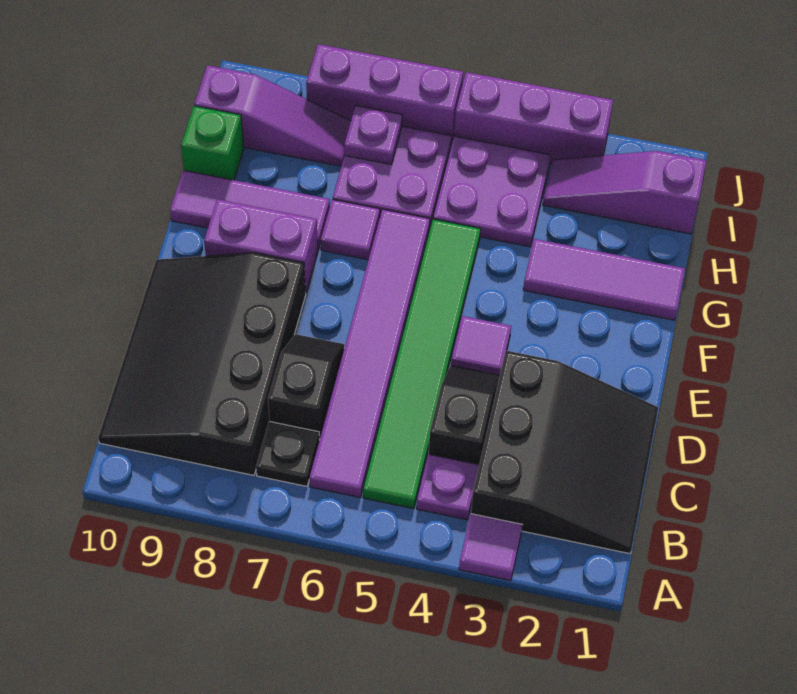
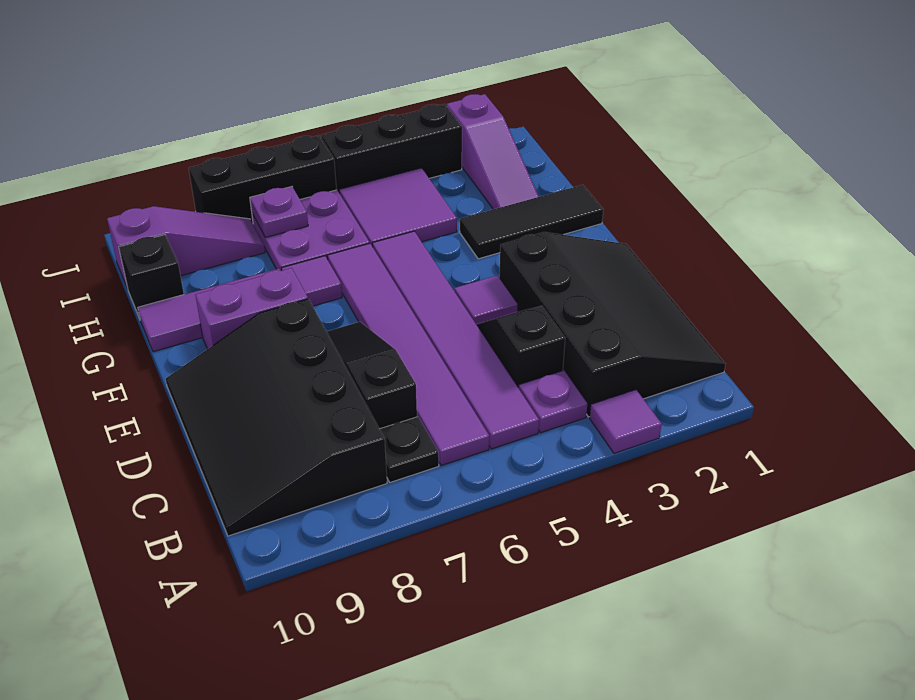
black 3x3 slope [471,351,658,554] -> black 3x4 slope [499,232,726,417]
green 1x6 tile [363,219,481,509] -> purple 1x6 tile [372,231,539,449]
black 1x2 slope [268,334,344,439] -> black 1x3 slope [327,322,417,429]
purple 1x3 tile [523,239,685,320] -> black 1x3 tile [460,185,603,259]
purple 2x2 plate [433,136,551,247] -> purple 2x2 tile [339,168,457,247]
green 1x1 brick [181,106,244,180] -> black 1x1 brick [119,235,184,318]
purple 1x3 slope [543,151,707,234] -> purple 1x3 slope turned to [447,94,539,209]
purple 1x3 brick [454,72,613,164] -> black 1x3 brick [321,104,462,193]
purple 1x3 brick [306,44,463,144] -> black 1x3 brick [189,135,337,223]

